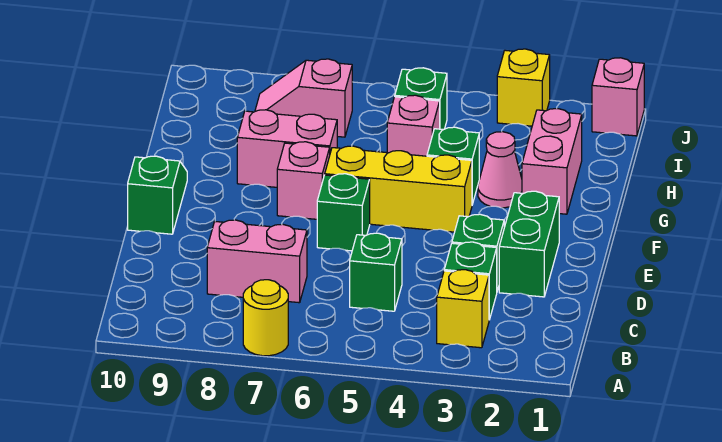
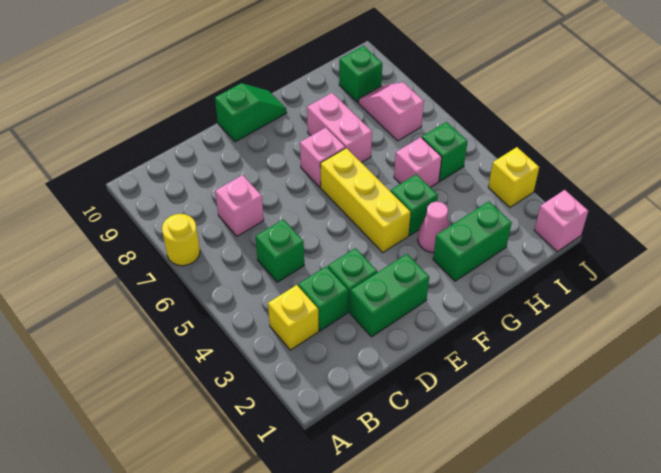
pink 1x2 brick [207,220,307,303] -> pink 1x1 brick [215,175,264,236]
green 1x1 brick [317,174,370,251] -> green 1x1 brick moved to [339,46,382,102]
pink 1x2 brick [522,109,582,214] -> green 1x2 brick [433,201,512,281]

